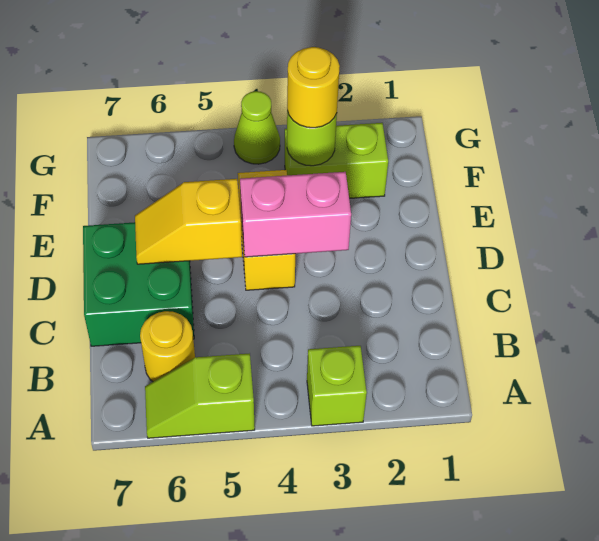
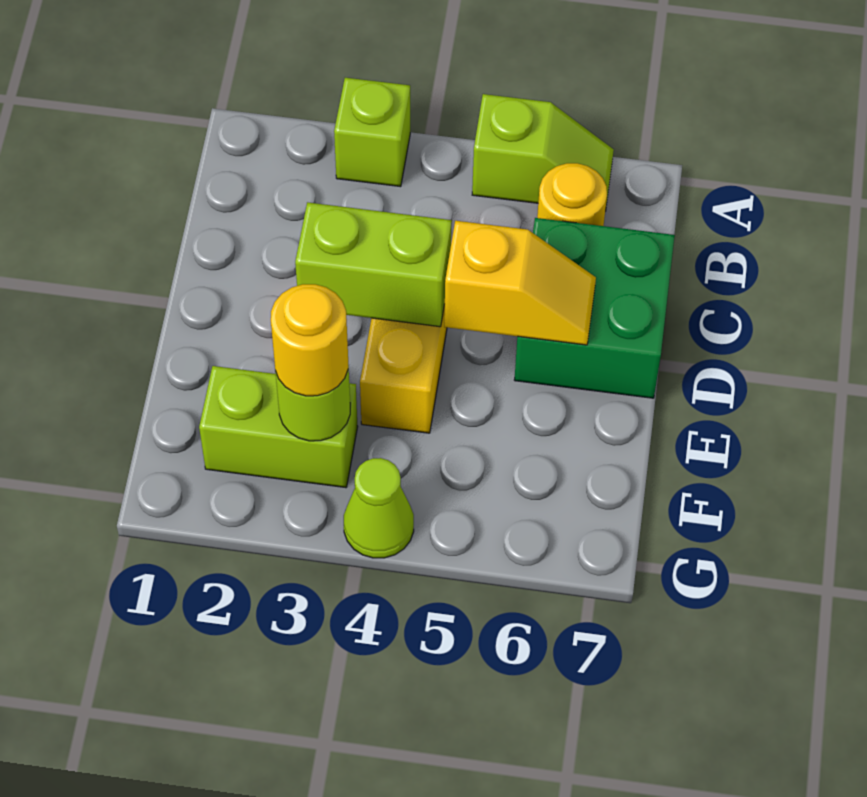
pink 1x2 brick [240,172,351,257] -> lime 1x2 brick [295,202,452,327]

